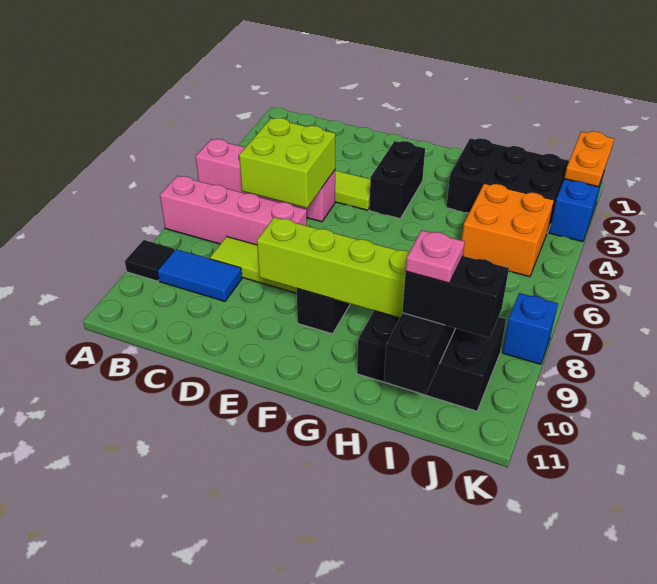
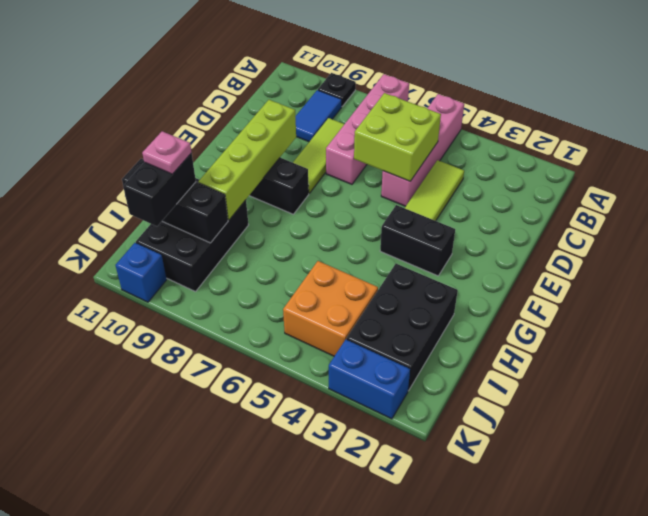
black 1x1 tile [125,240,175,281] -> black 1x1 plate [318,73,356,106]
orange 1x2 plate [564,131,614,187] -> none
blue 1x1 brick [502,293,558,364] -> blue 1x1 brick moved to [115,243,167,302]

